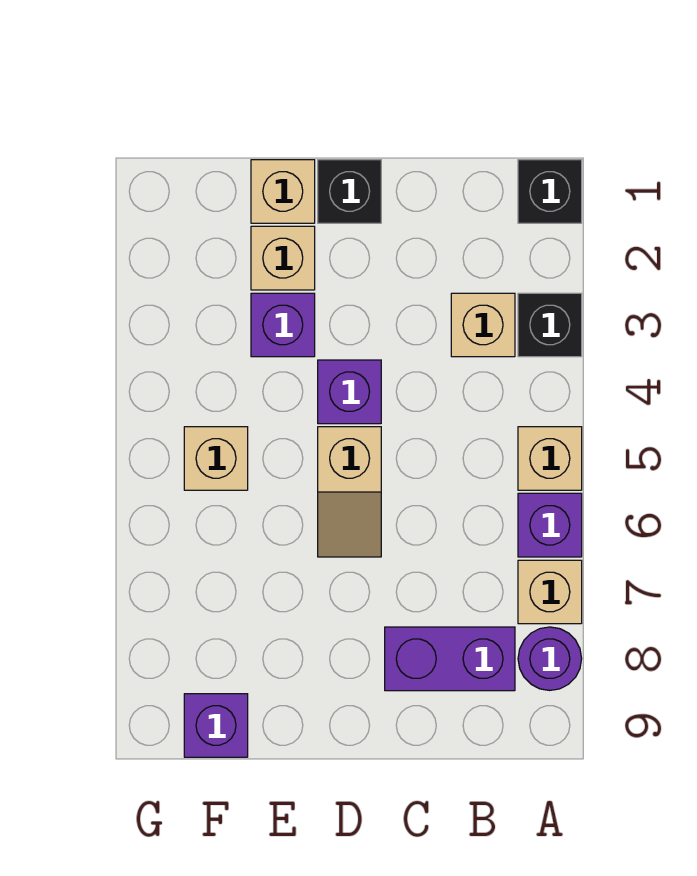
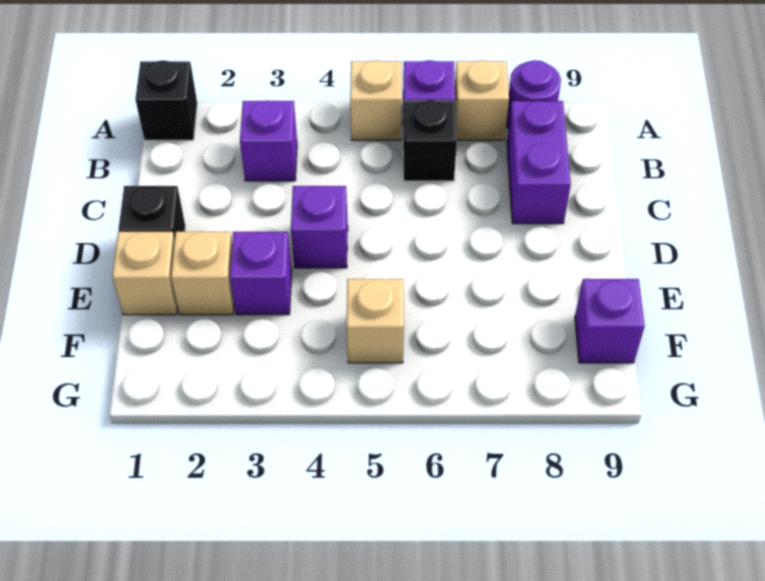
black 1x1 brick [518,293,582,357] -> black 1x1 brick moved to [403,101,457,181]
tan 1x1 brick [451,293,515,357] -> purple 1x1 brick [240,101,297,181]
tan 1x2 slope [318,427,381,557] -> none

